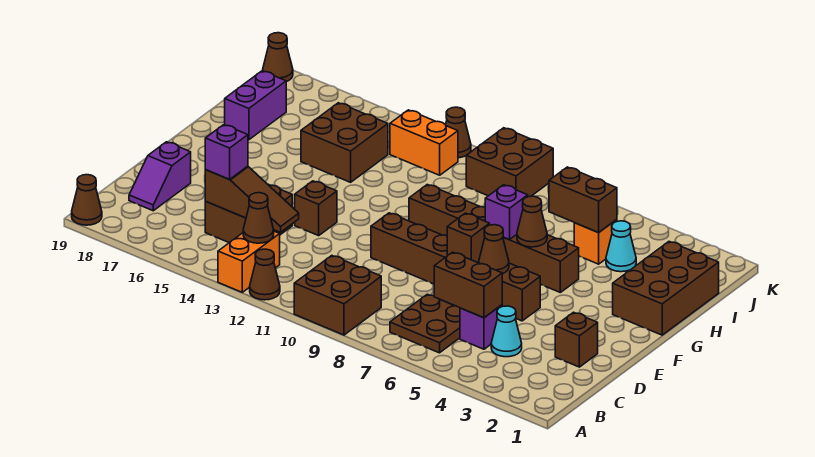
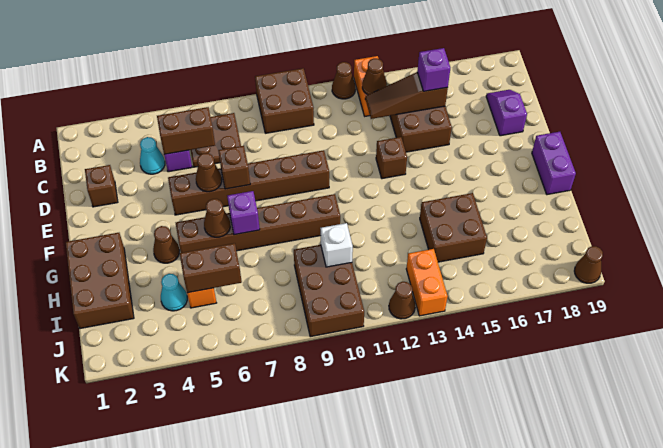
brown 1x1 cone [72,175,102,225] -> brown 1x1 cone moved to [153,226,180,263]
purple 1x2 brick [225,71,286,140] -> purple 1x2 brick moved to [532,132,576,195]
none -> white 1x1 brick [320,223,353,267]
brown 2x2 brick [466,128,553,197] -> brown 2x3 brick [294,245,364,337]
orange 1x2 brick [390,110,458,175] -> orange 1x2 brick turned to [406,249,448,316]

